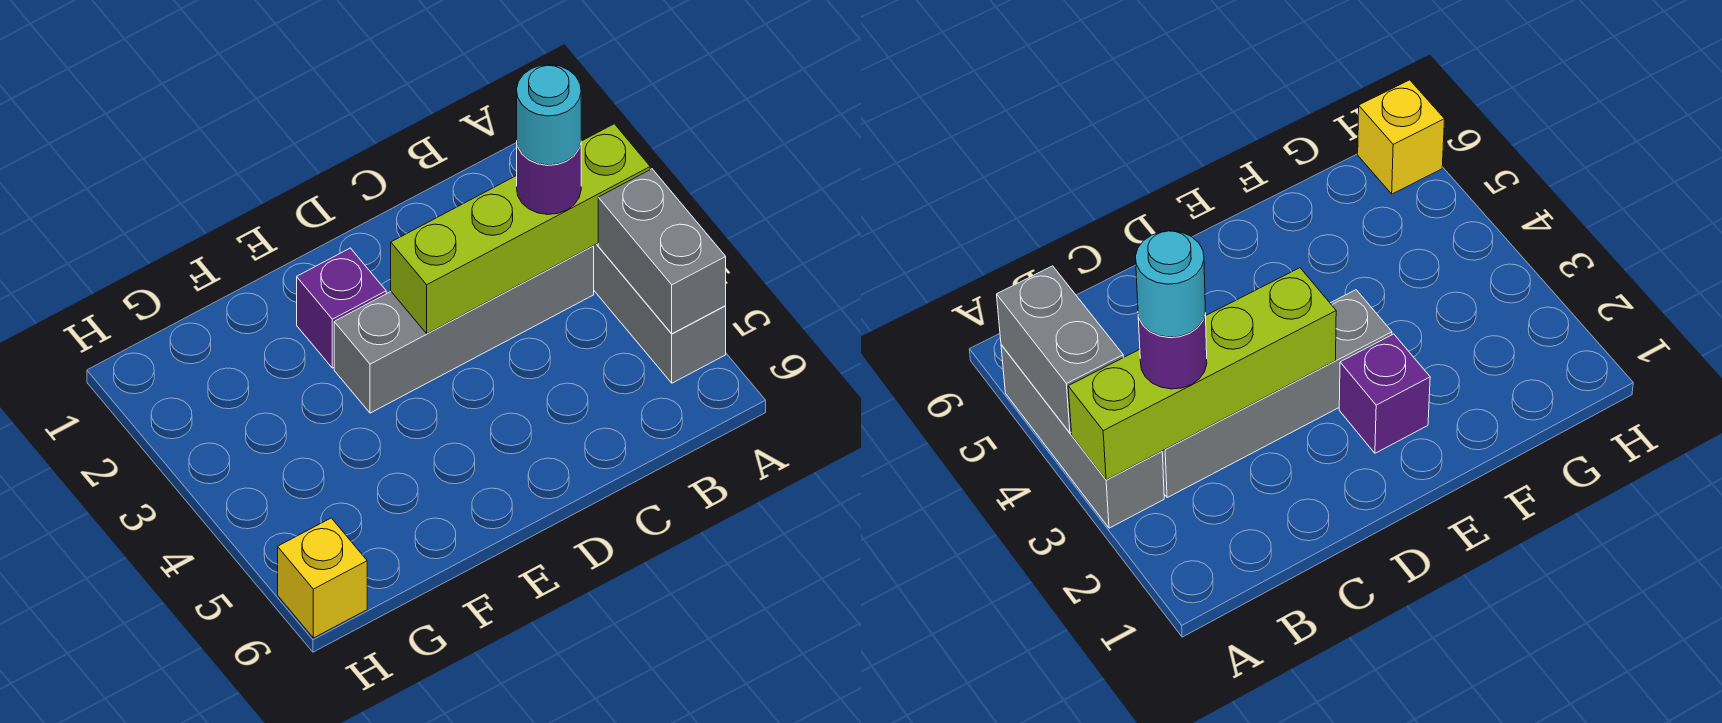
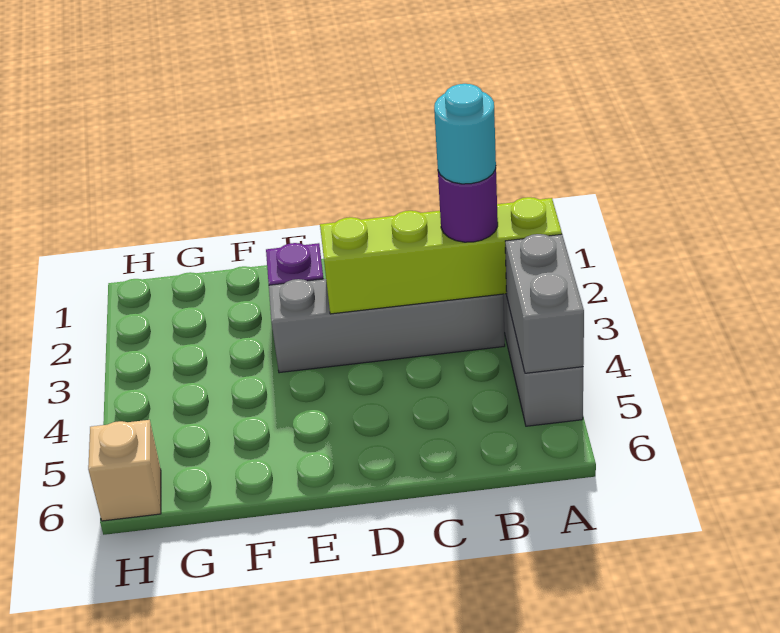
yellow 1x1 brick [278,518,367,638] -> tan 1x1 brick [88,420,161,521]

